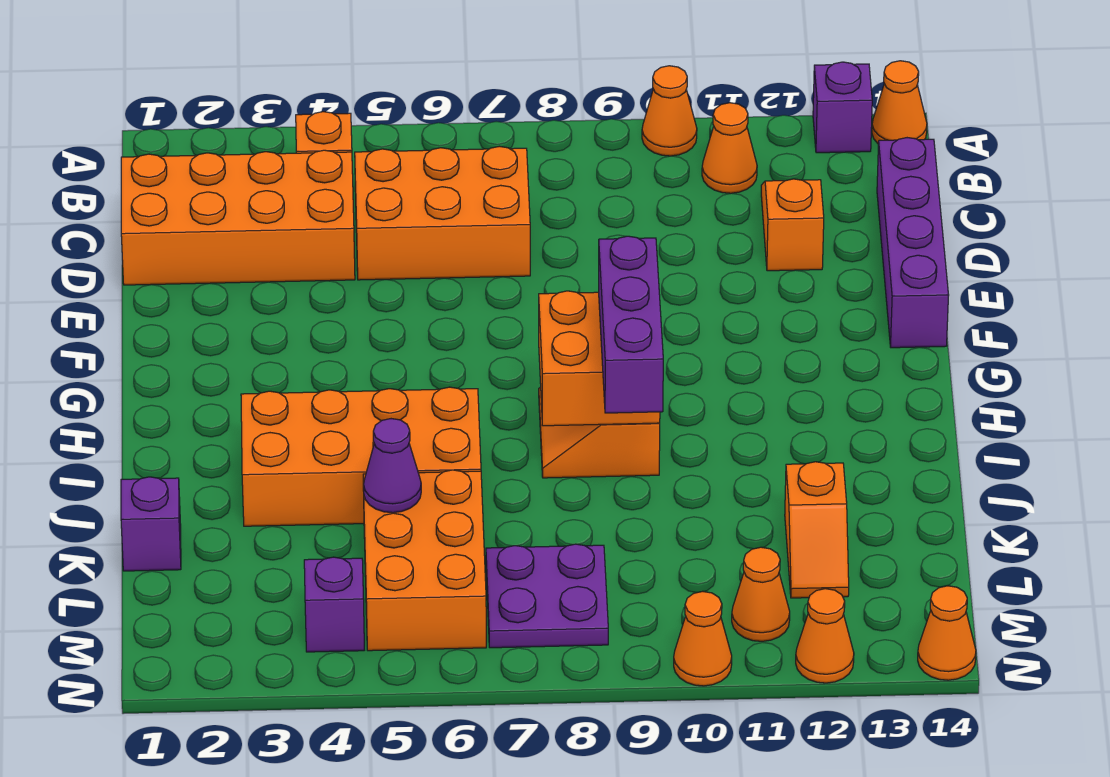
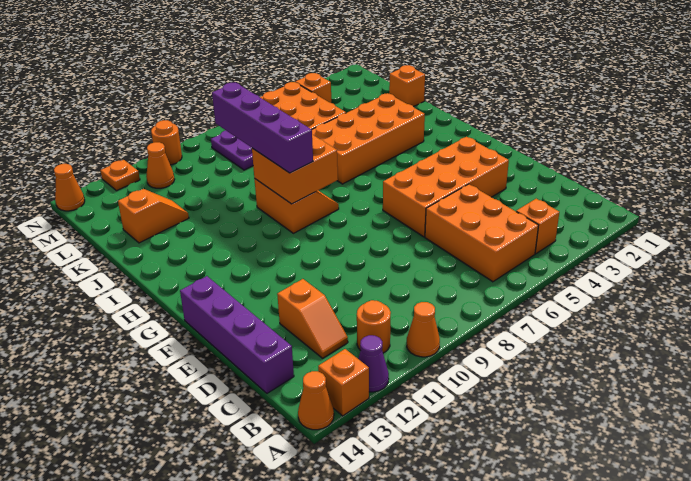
purple 1x1 brick [813,62,872,153] -> orange 1x1 brick [318,349,369,416]
orange 1x1 cone [702,103,757,193] -> orange 1x1 round brick [357,300,391,353]
orange 2x4 brick [121,150,355,285] -> orange 2x4 brick moved to [383,137,509,237]
orange 2x3 brick [355,146,530,280] -> orange 2x3 brick turned to [425,184,539,282]
purple 1x3 brick [599,236,663,413] -> purple 1x4 brick [212,83,313,173]
purple 1x1 brick [121,477,181,571] -> orange 1x1 brick [389,65,425,107]
purple 1x1 cone [363,419,421,513] -> purple 1x1 cone moved to [358,335,389,392]
orange 1x2 slope [785,462,849,598] -> orange 1x2 slope turned to [118,189,189,243]
purple 1x1 brick [304,557,364,652] -> orange 1x1 brick [296,73,331,103]
orange 1x1 cone [674,591,732,686] -> orange 1x1 round brick [151,120,182,165]
orange 1x1 cone [796,589,854,683] -> orange 1x1 plate [100,160,140,191]

